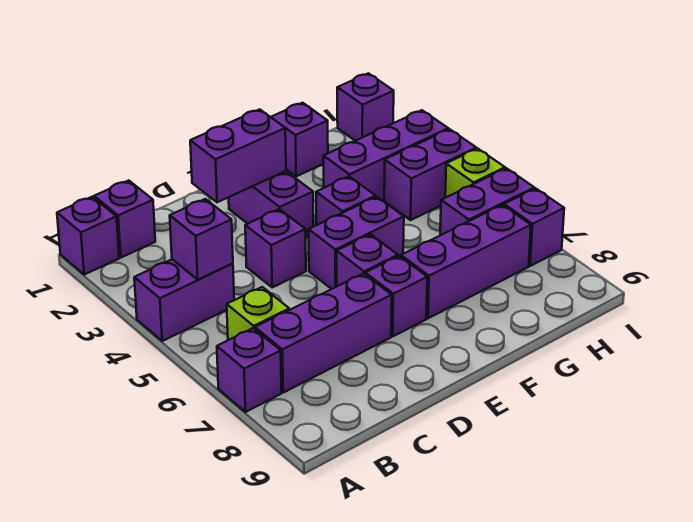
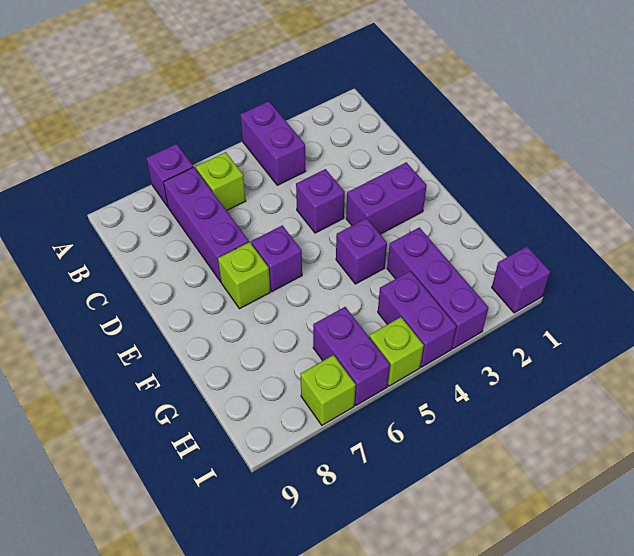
purple 1x1 brick [57,197,119,275] -> none
purple 1x1 brick [94,180,155,258] -> none
purple 1x1 brick [170,199,233,280] -> none
purple 1x2 brick [190,109,286,202] -> none
purple 1x2 brick [309,197,404,289] -> none
purple 1x1 brick [365,256,427,336] -> lime 1x1 brick [218,242,270,309]
purple 1x3 brick [401,205,531,318] -> none
purple 1x1 brick [271,103,328,176] -> none
purple 1x1 brick [504,188,564,266] -> lime 1x1 brick [300,355,356,425]

